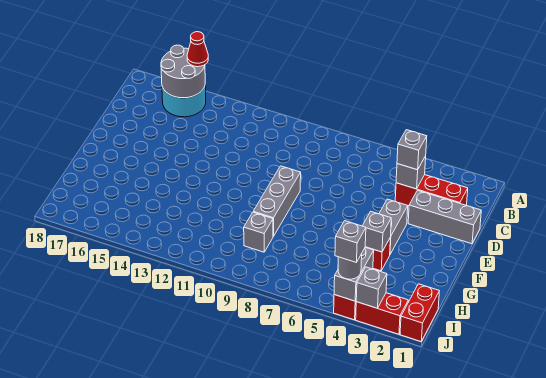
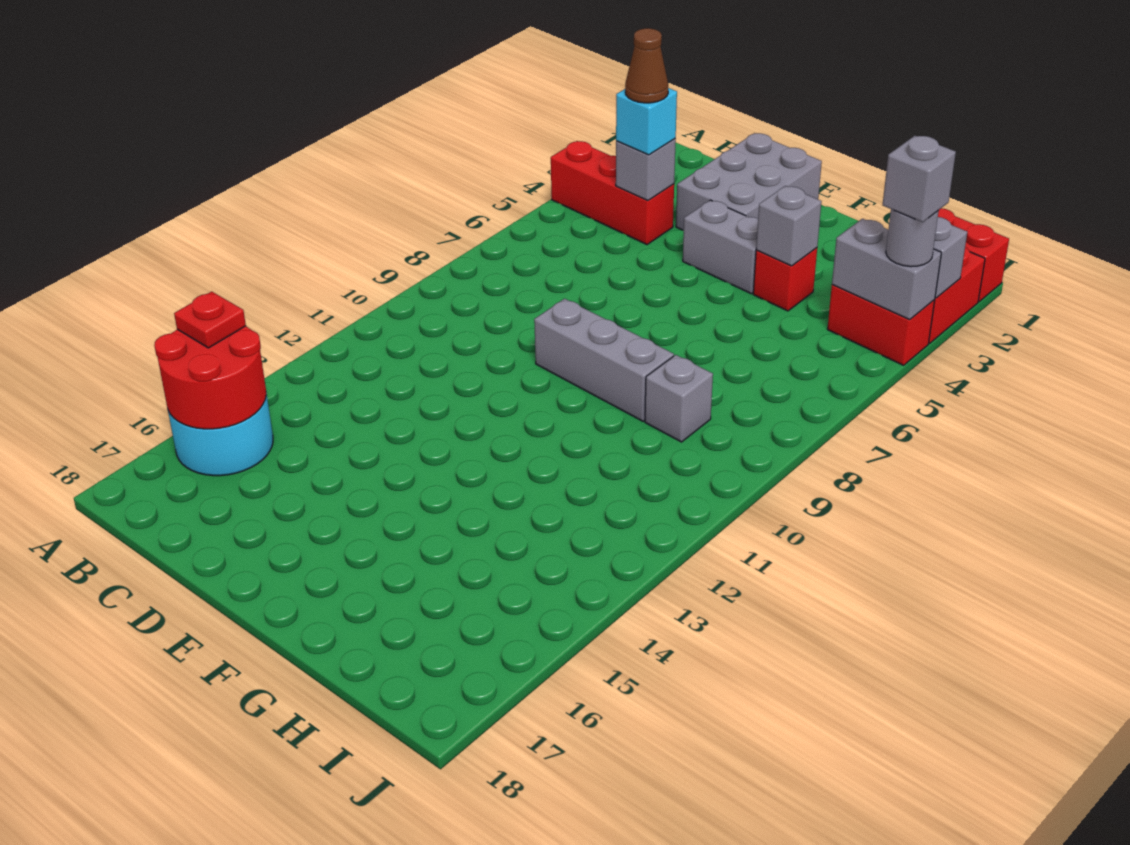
grey 2x2 round brick [161,45,205,98] -> red 2x2 round brick [154,326,266,429]
red 1x1 cone [187,32,208,67] -> red 1x1 plate [174,292,246,348]
red 1x3 brick [395,175,468,206] -> red 1x3 brick turned to [551,141,674,245]
grey 1x1 brick [397,130,427,170] -> cyan 1x1 brick [616,88,677,155]
none -> brown 1x1 cone [625,28,668,103]
grey 1x3 brick [408,190,481,244] -> grey 2x3 brick [676,133,822,231]

